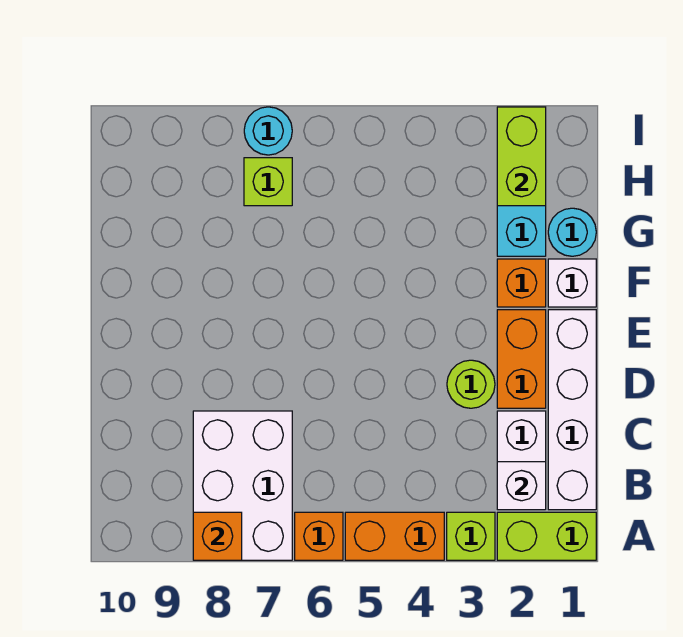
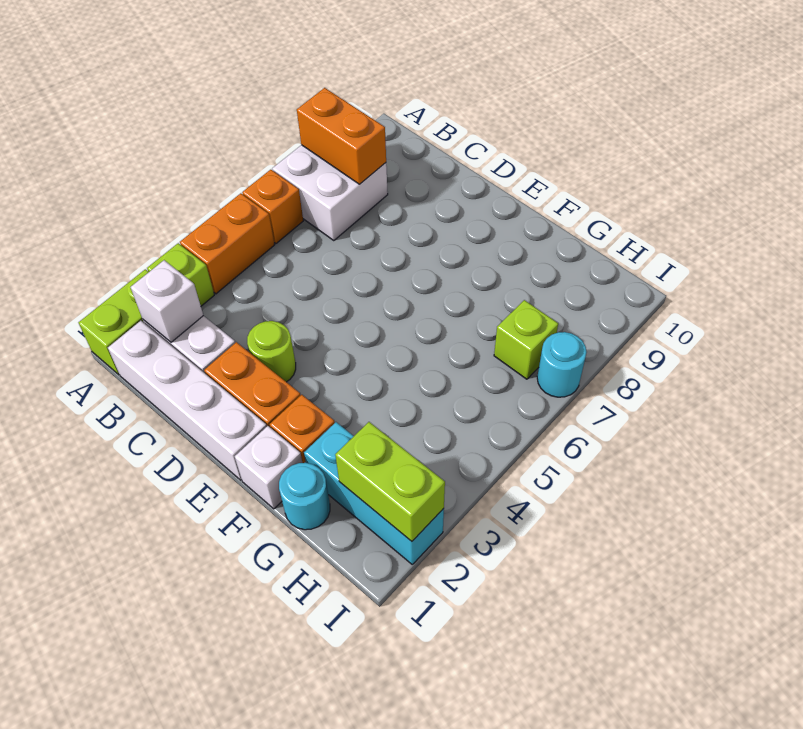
white 2x3 brick [193,411,292,560] -> white 2x2 brick [272,145,388,241]
orange 1x1 brick [193,512,242,560] -> orange 1x2 brick [297,88,386,184]

